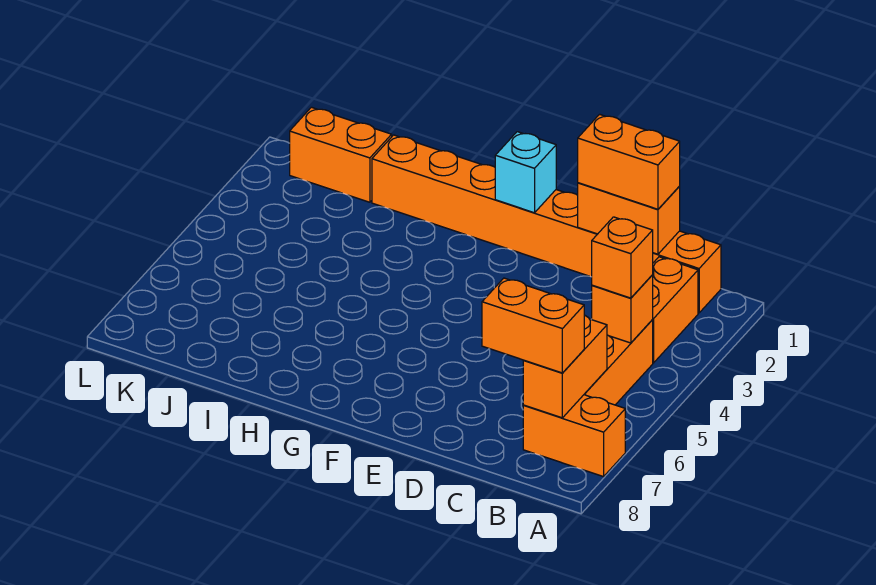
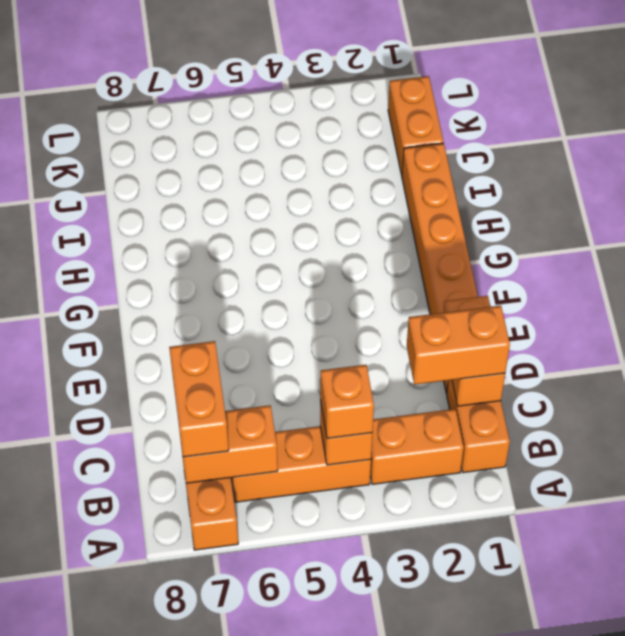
orange 1x2 brick [578,114,680,209] -> orange 1x2 brick turned to [407,306,510,385]
cyan 1x1 brick [495,132,556,213] -> none

